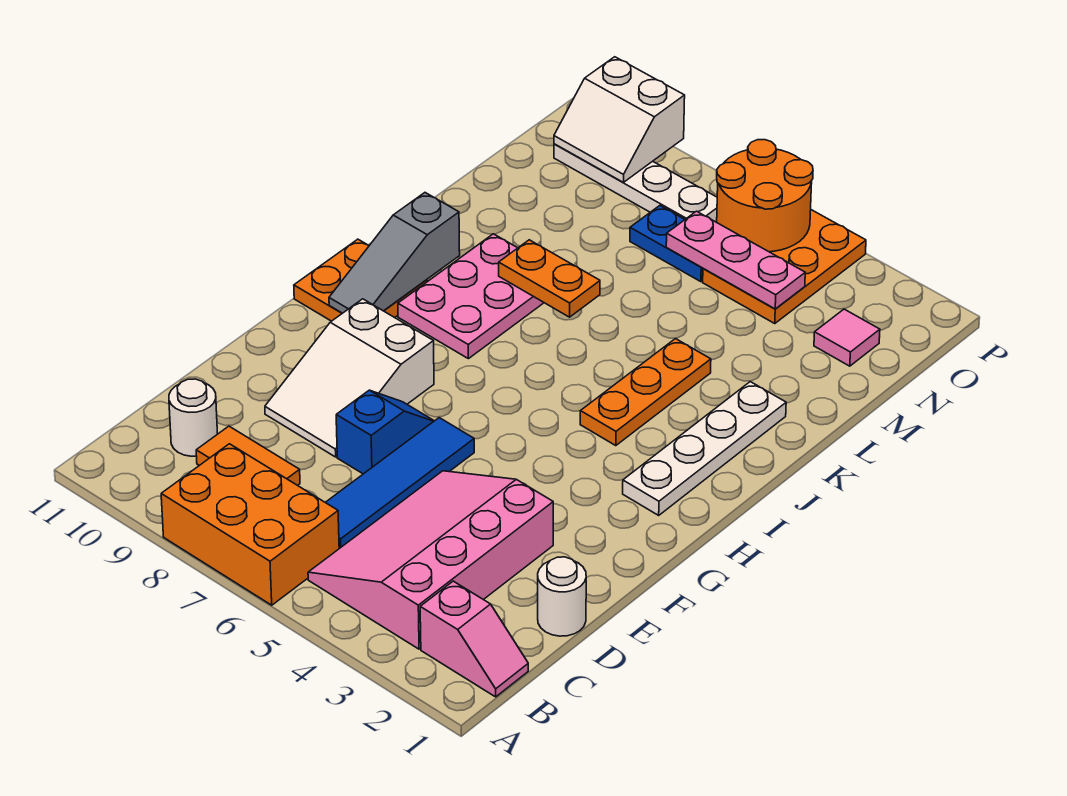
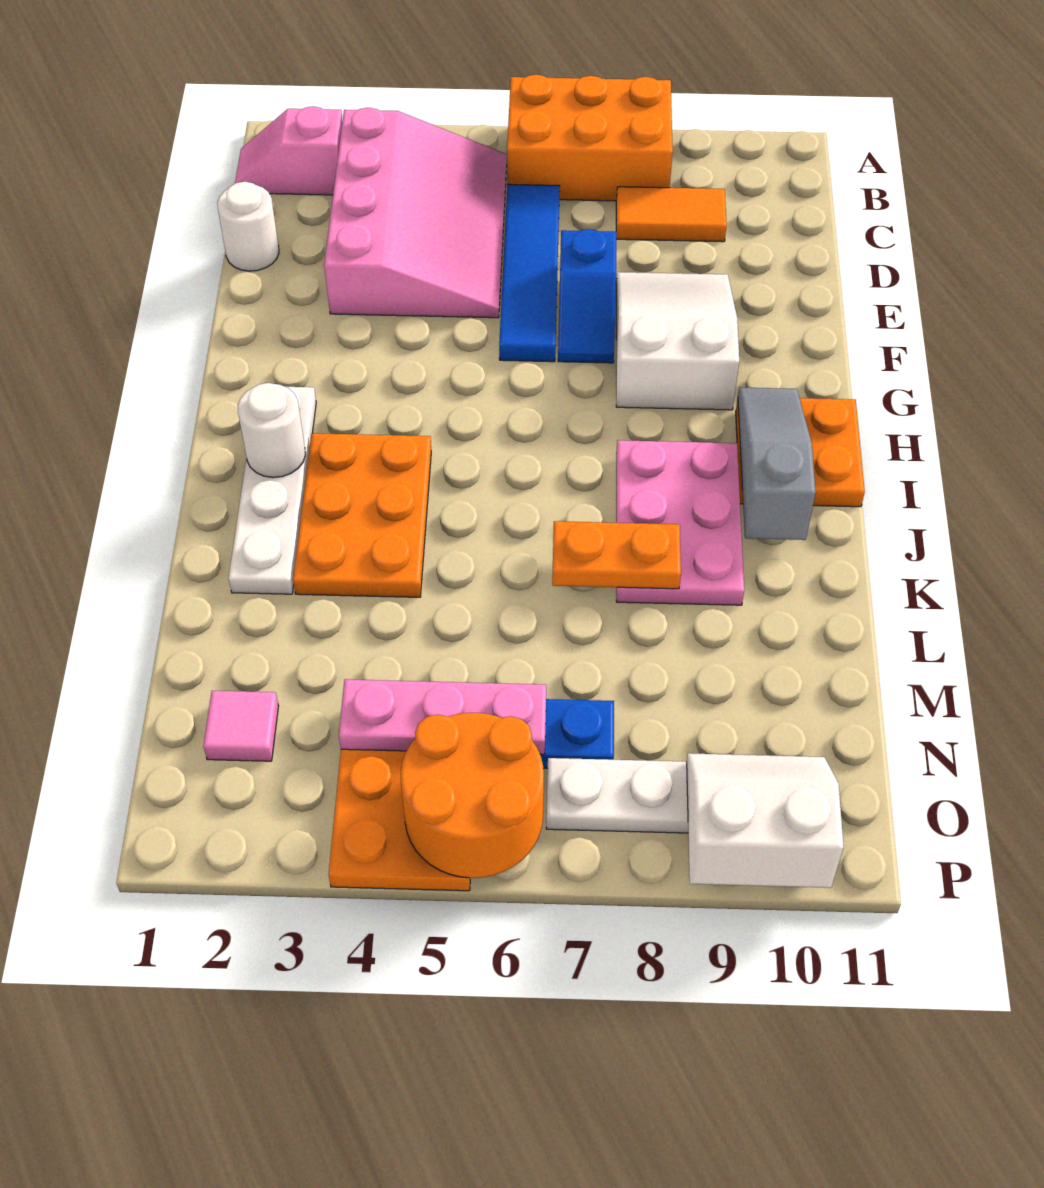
white 1x1 round brick [169,379,218,456] -> white 1x1 round brick moved to [238,383,305,477]
orange 1x3 plate [580,339,711,446] -> orange 2x3 plate [293,433,431,597]

